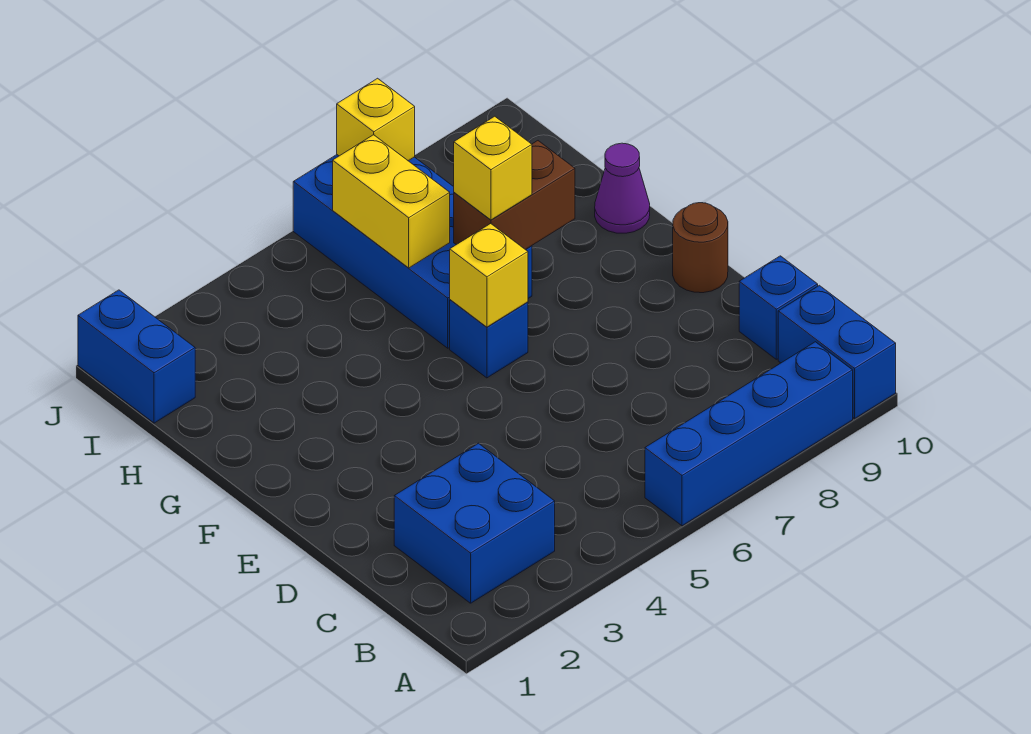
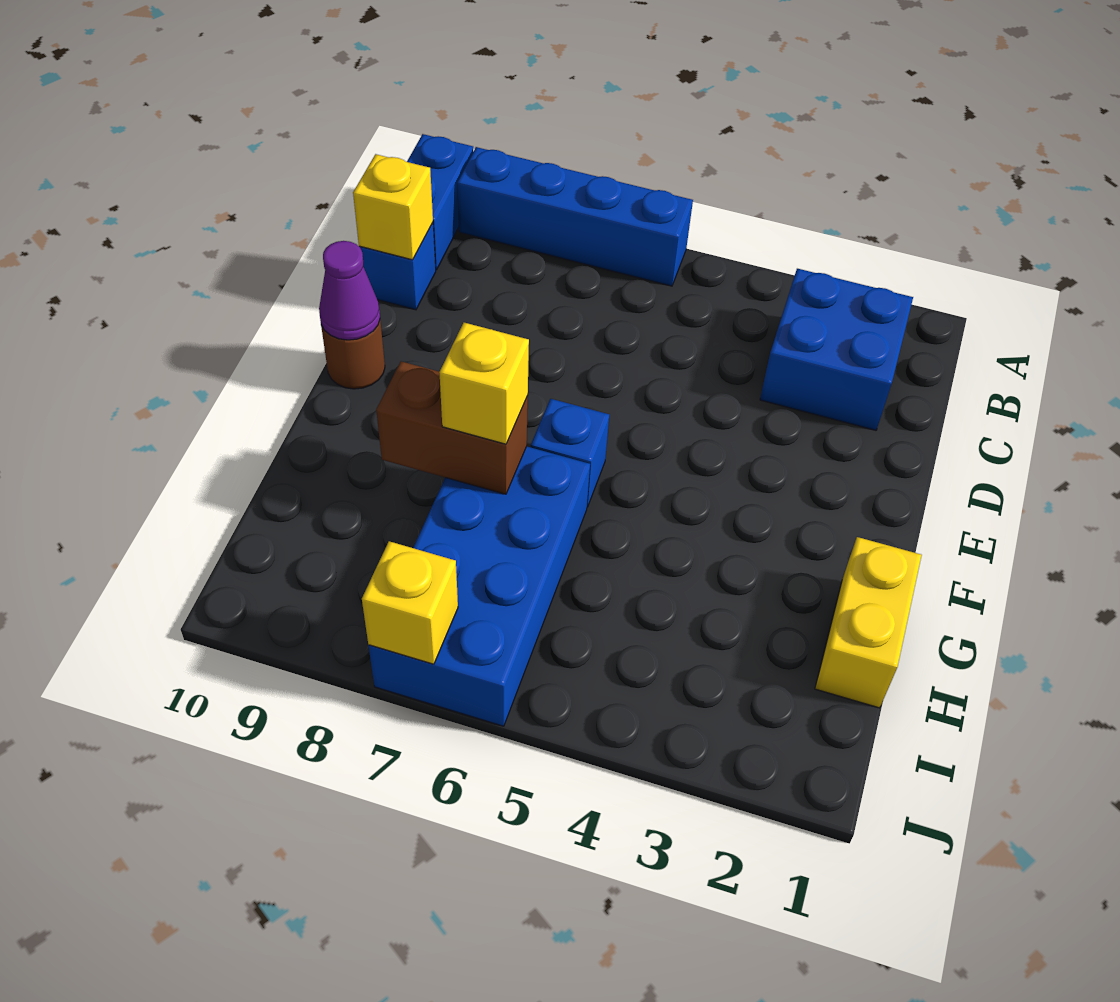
yellow 1x1 brick [450,224,528,327] -> yellow 1x1 brick moved to [353,154,433,260]
purple 1x1 cone [595,143,650,233] -> purple 1x1 cone moved to [319,241,380,340]
yellow 1x2 brick [333,135,450,268] -> yellow 1x2 brick moved to [815,537,922,708]
blue 1x2 brick [78,290,195,423] -> none

